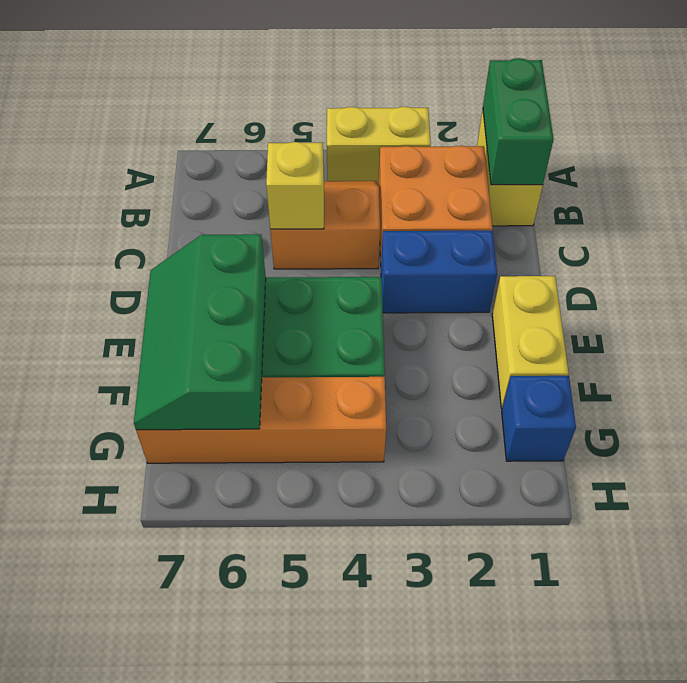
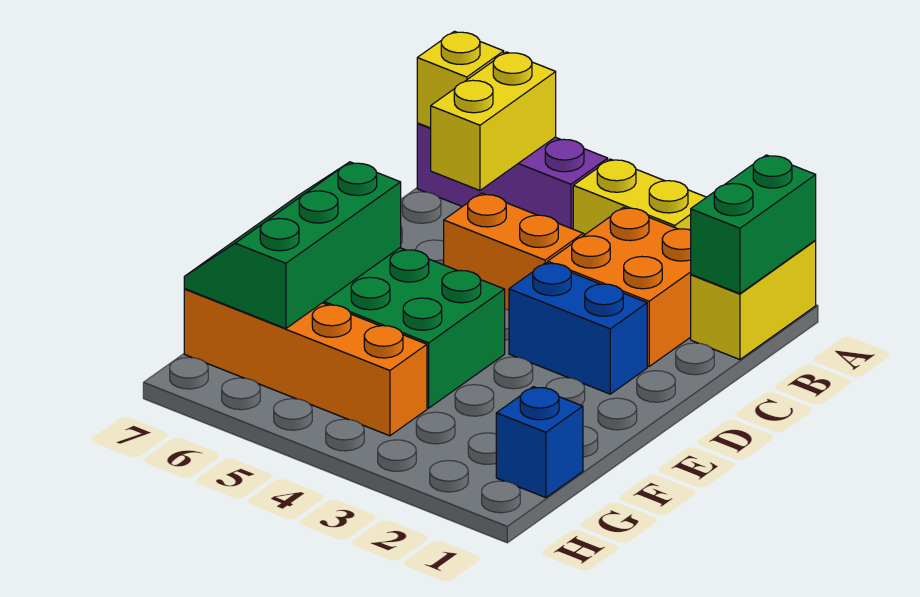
none -> purple 1x3 brick [417,123,608,229]
yellow 1x1 brick [266,142,324,229] -> yellow 1x1 brick moved to [417,31,504,128]
yellow 1x2 brick [492,276,569,408] -> yellow 1x2 brick moved to [431,52,556,190]

